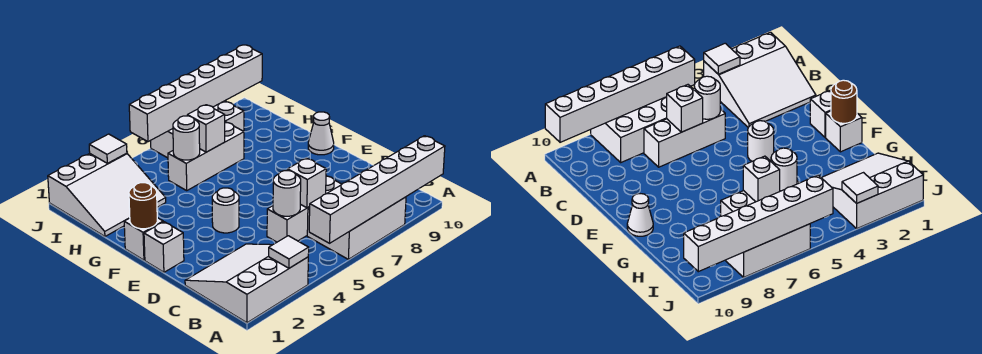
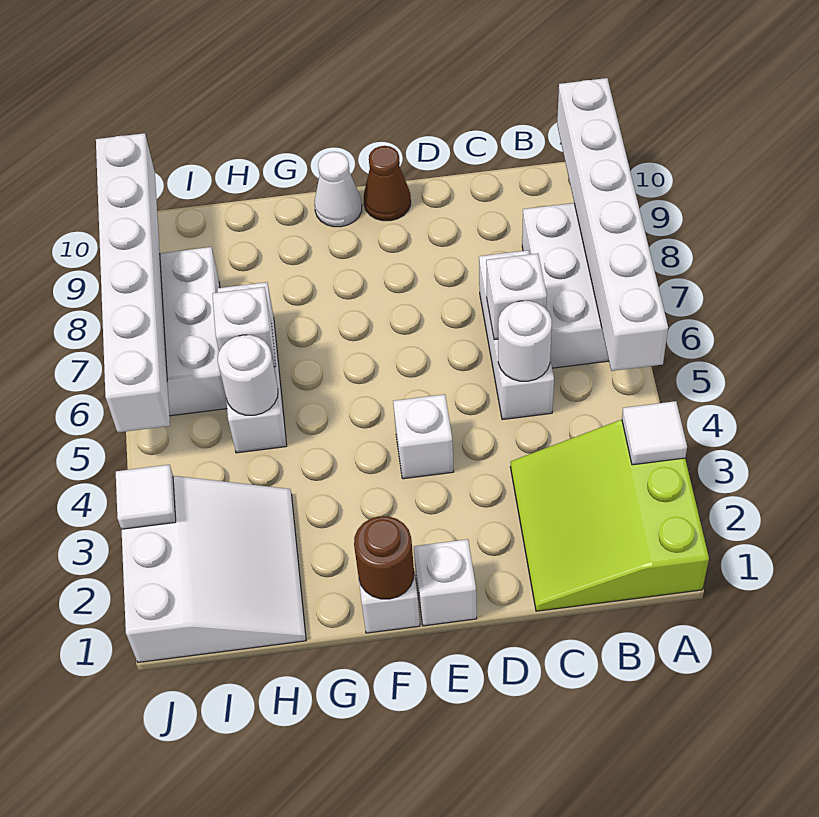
white 3x3 slope [185,244,308,323] -> lime 3x3 slope [510,420,709,611]
white 1x1 round brick [212,188,239,233] -> white 1x1 brick [393,394,454,479]
none -> brown 1x1 cone [364,146,411,221]

